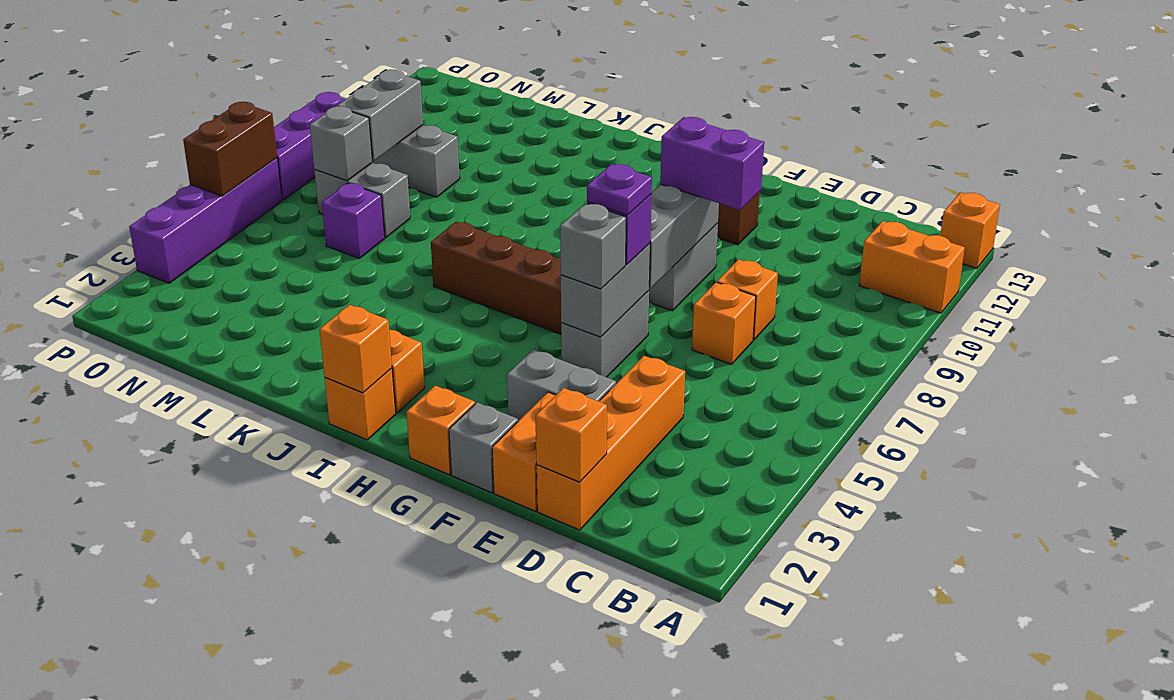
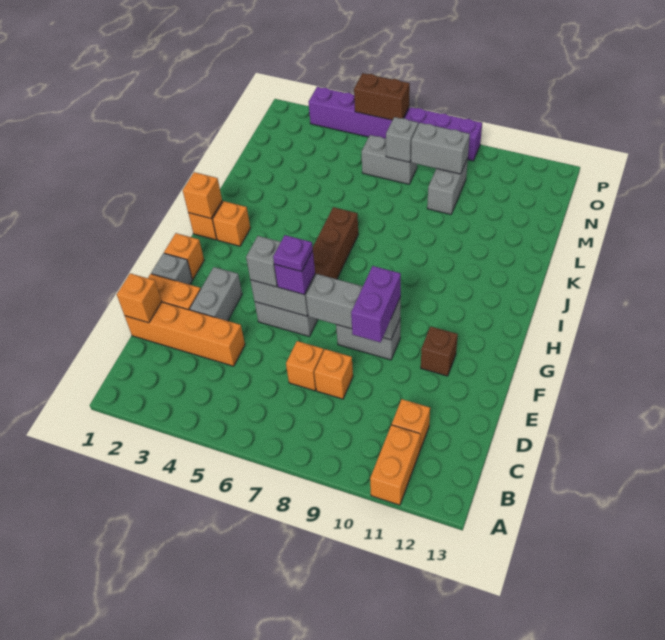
orange 1x1 brick [940,192,1000,268] -> orange 1x1 brick moved to [392,399,430,450]
purple 1x1 brick [322,183,385,258] -> none
grey 1x2 brick [314,163,410,238] -> grey 1x2 brick turned to [361,135,417,184]

